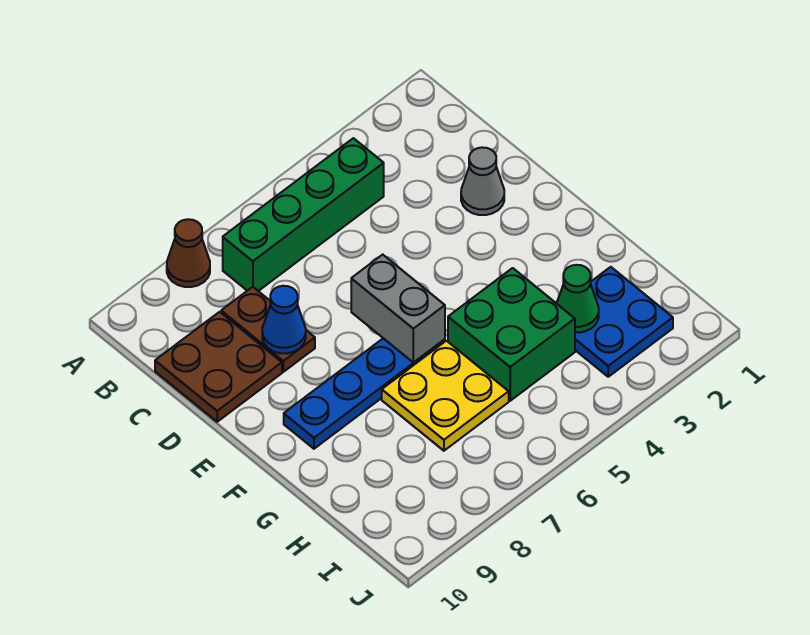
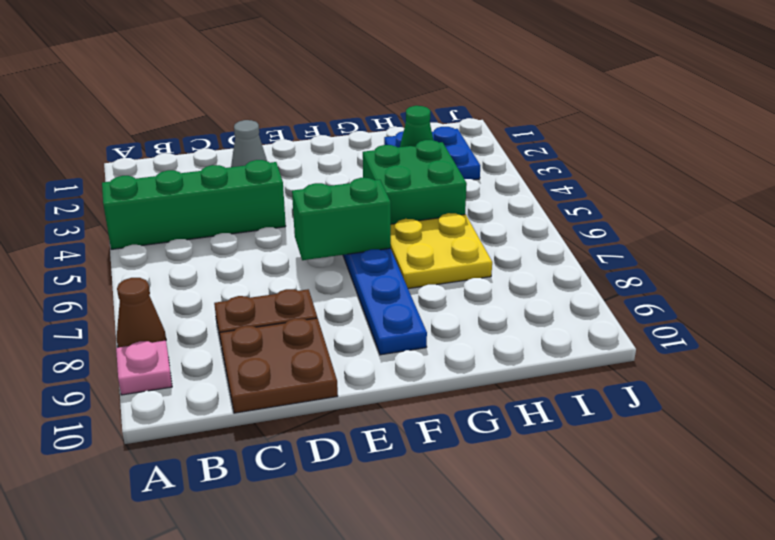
none -> pink 1x1 plate [116,341,172,395]
green 1x4 brick [223,138,384,291] -> green 1x4 brick turned to [102,160,286,249]
blue 1x1 cone [262,286,306,353] -> none
grey 1x2 brick [351,255,445,363] -> green 1x2 brick [292,178,391,260]

